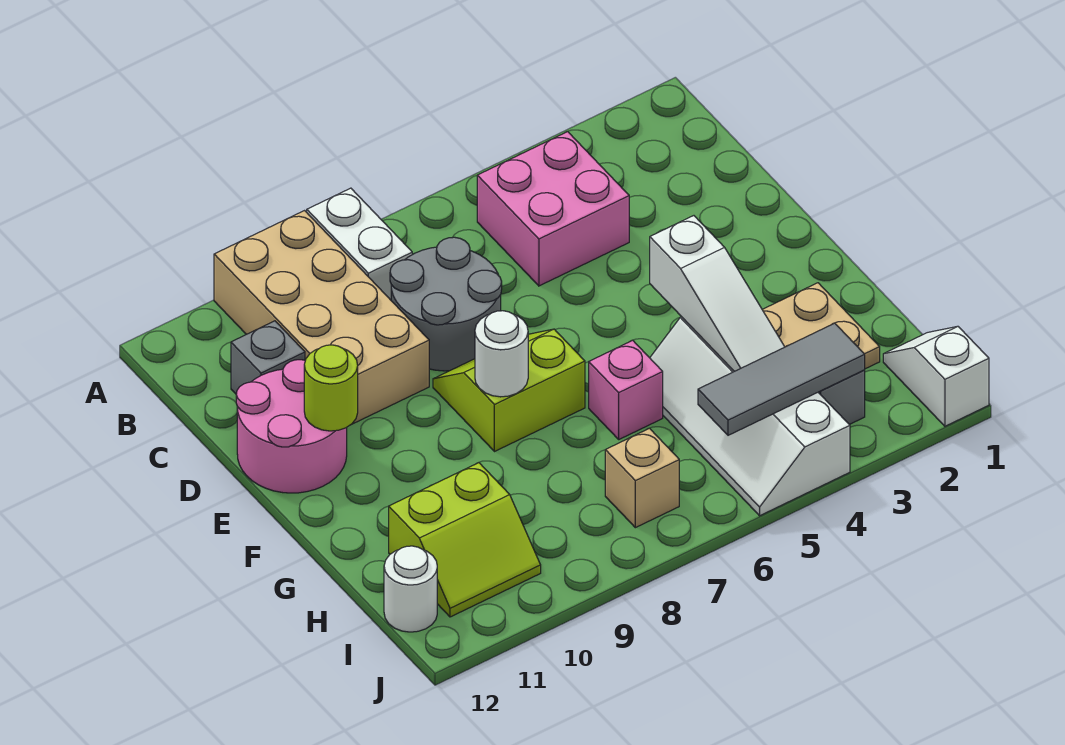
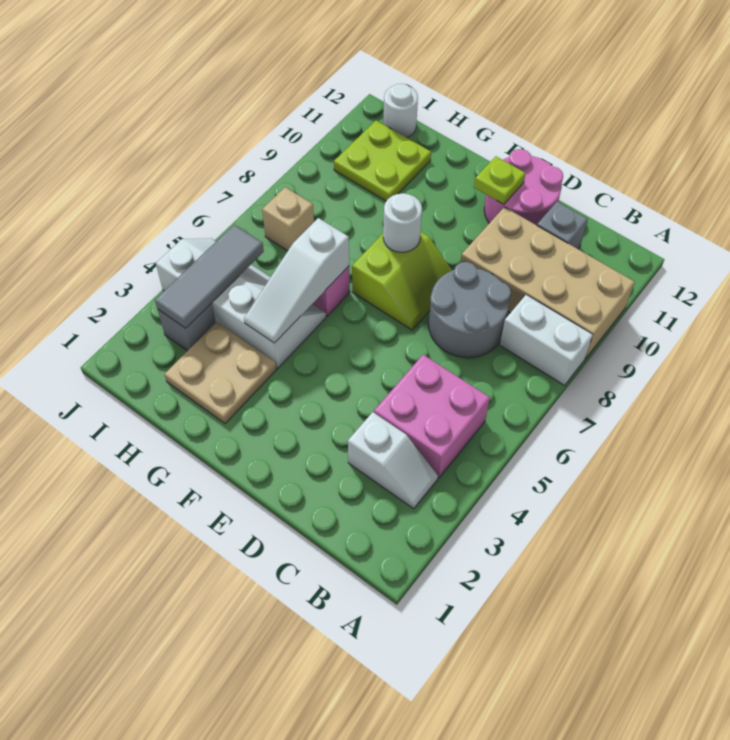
lime 1x1 round brick [304,345,358,431] -> lime 1x1 plate [474,156,526,205]
white 1x3 slope [650,216,784,371] -> white 1x3 slope turned to [244,218,349,343]
lime 2x2 slope [389,463,541,617] -> lime 2x2 plate [334,120,431,201]
white 1x2 slope [883,326,989,426] -> white 1x2 slope moved to [348,412,438,509]

